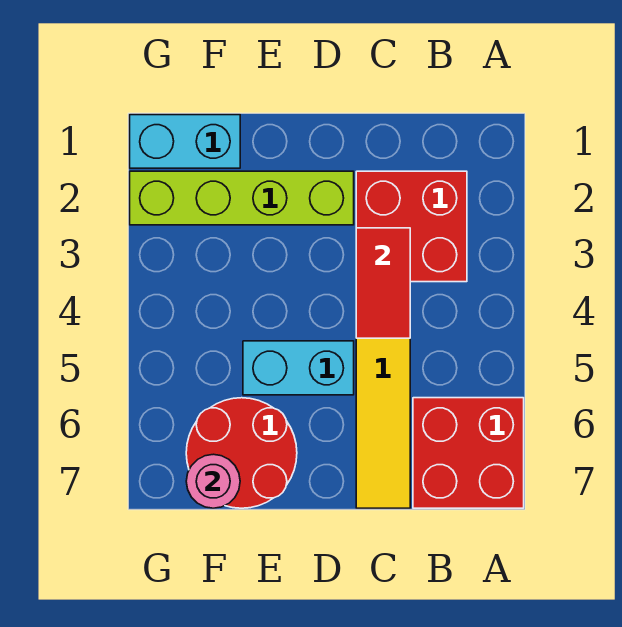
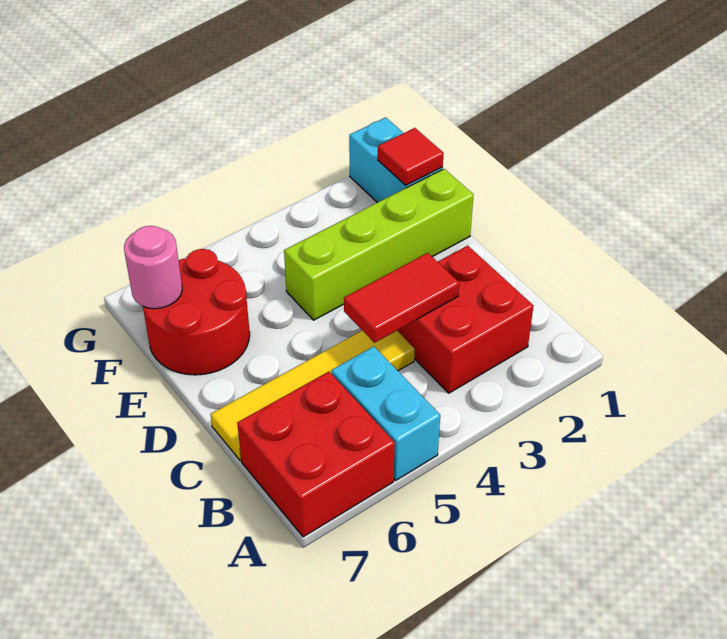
lime 1x4 brick [130,171,354,225] -> lime 1x4 brick turned to [284,169,474,320]
cyan 1x2 brick [243,341,354,395] -> cyan 1x2 brick moved to [331,347,440,480]
none -> red 1x1 tile [378,128,444,185]

